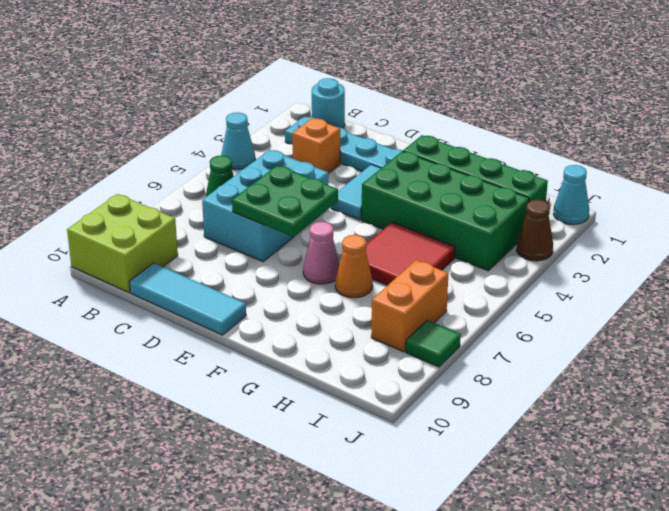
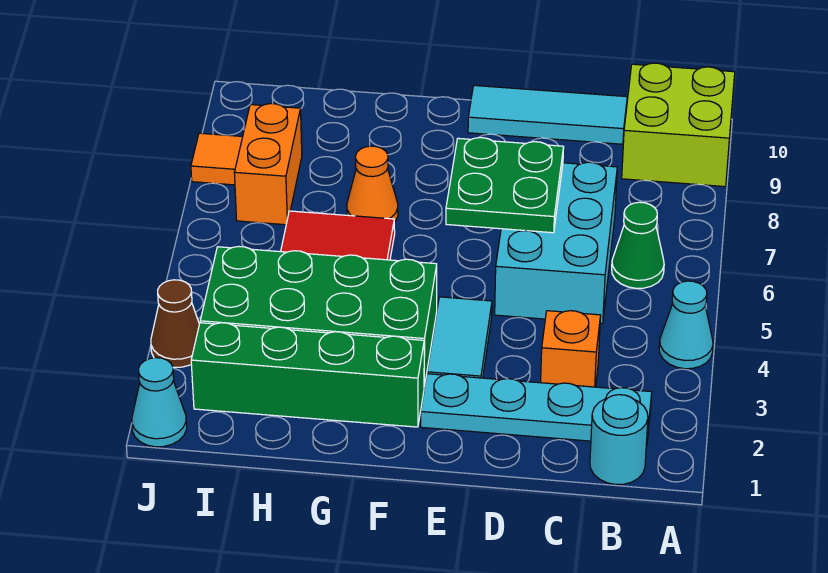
pink 1x1 cone [303,222,340,284] -> none
green 1x1 tile [406,320,461,367] -> orange 1x1 tile [191,133,242,185]

